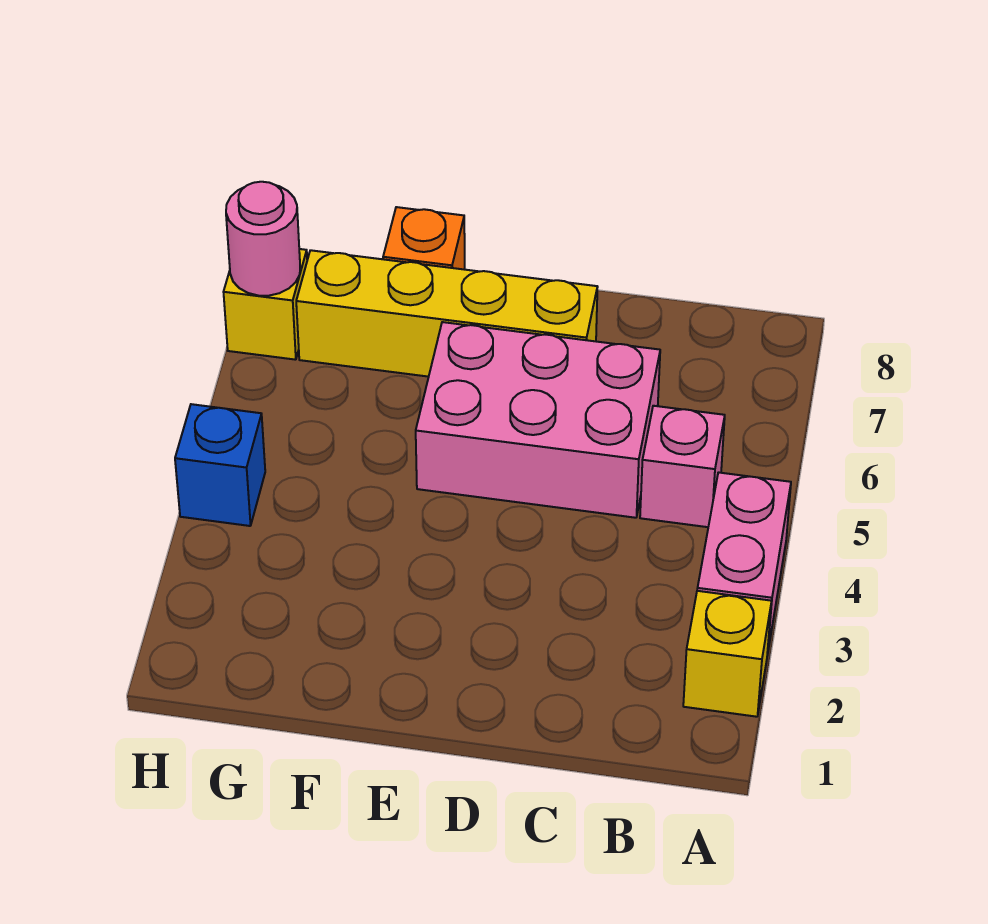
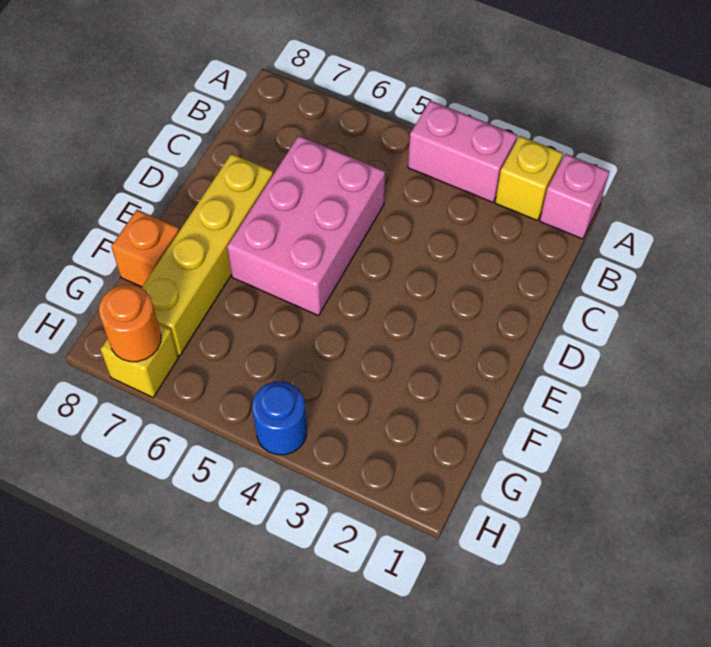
pink 1x1 brick [640,406,725,527] -> pink 1x1 brick moved to [540,154,610,239]
blue 1x1 brick [175,404,265,526] -> blue 1x1 round brick [252,382,307,455]
pink 1x1 round brick [226,182,300,296] -> orange 1x1 round brick [99,285,161,362]

